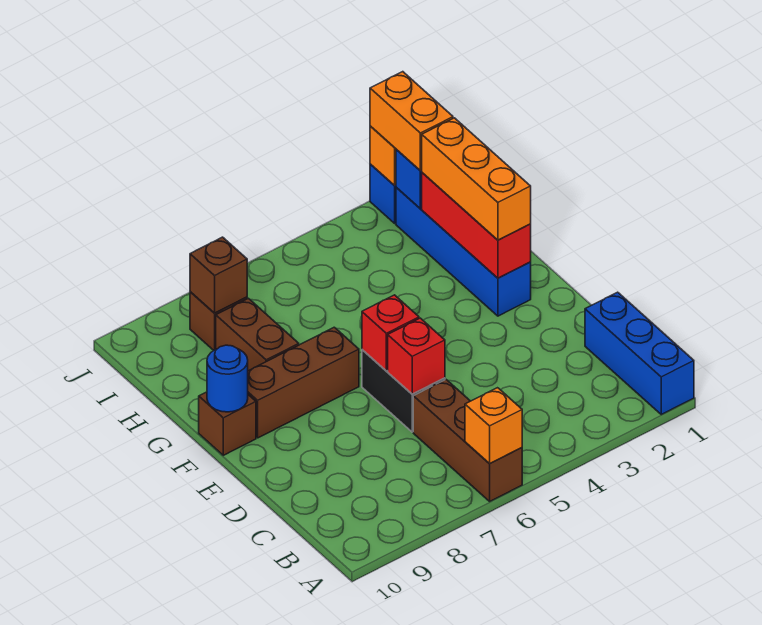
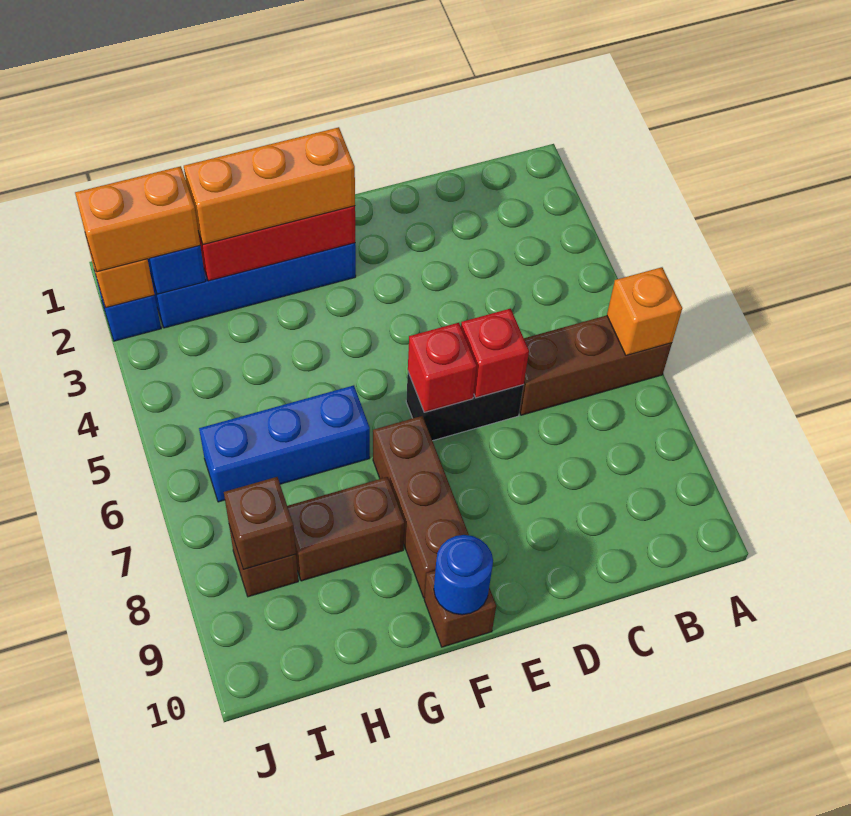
blue 1x3 brick [585,292,694,414] -> blue 1x3 brick moved to [199,385,370,502]

